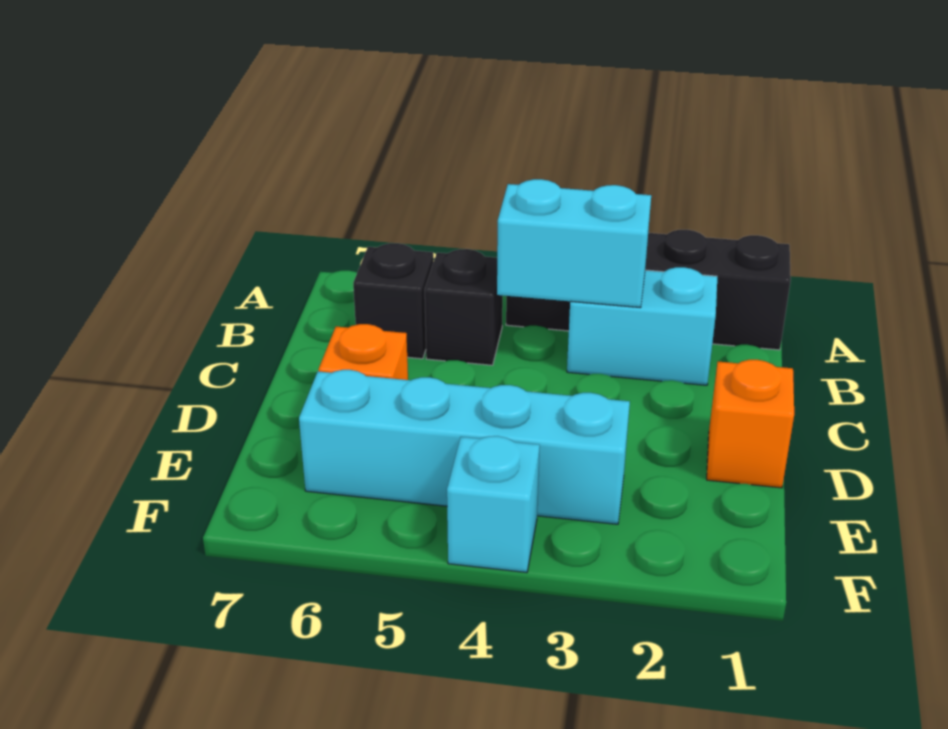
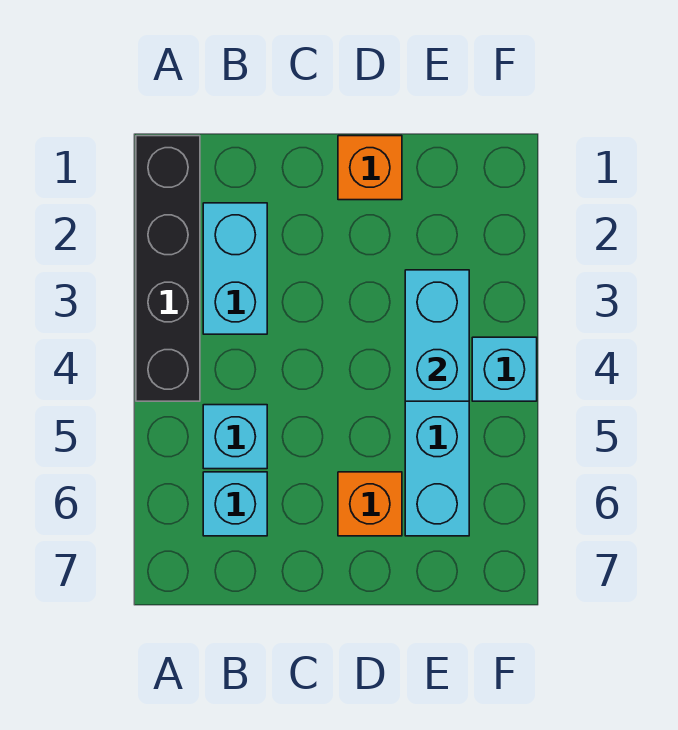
cyan 1x2 brick [497,179,651,308] -> cyan 1x2 brick moved to [405,270,469,401]
black 1x1 brick [425,249,503,365] -> cyan 1x1 brick [203,405,267,469]
black 1x1 brick [353,243,434,359] -> cyan 1x1 brick [203,472,267,536]

